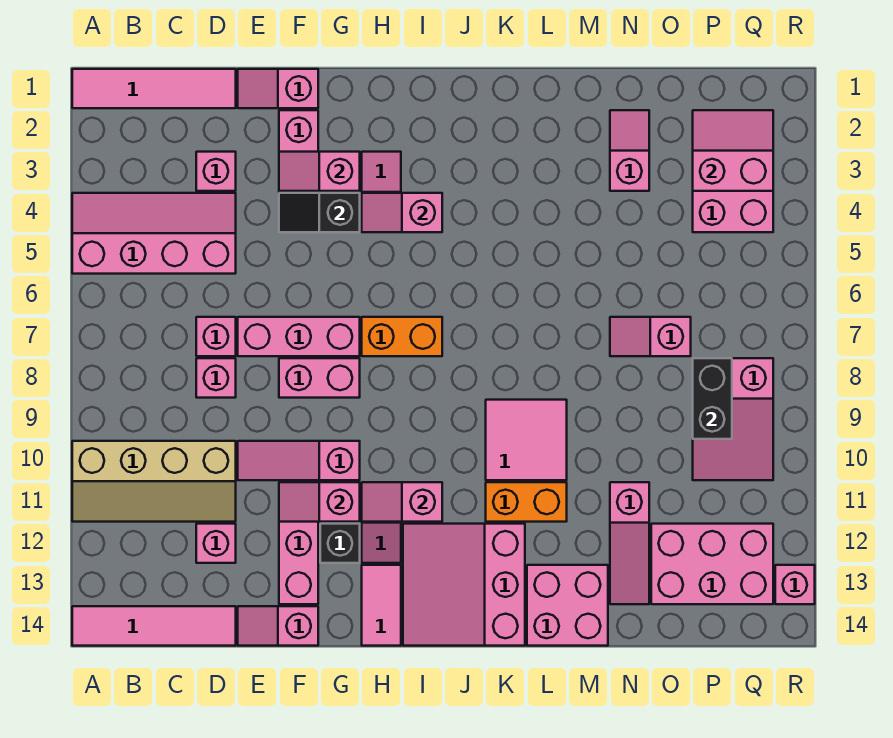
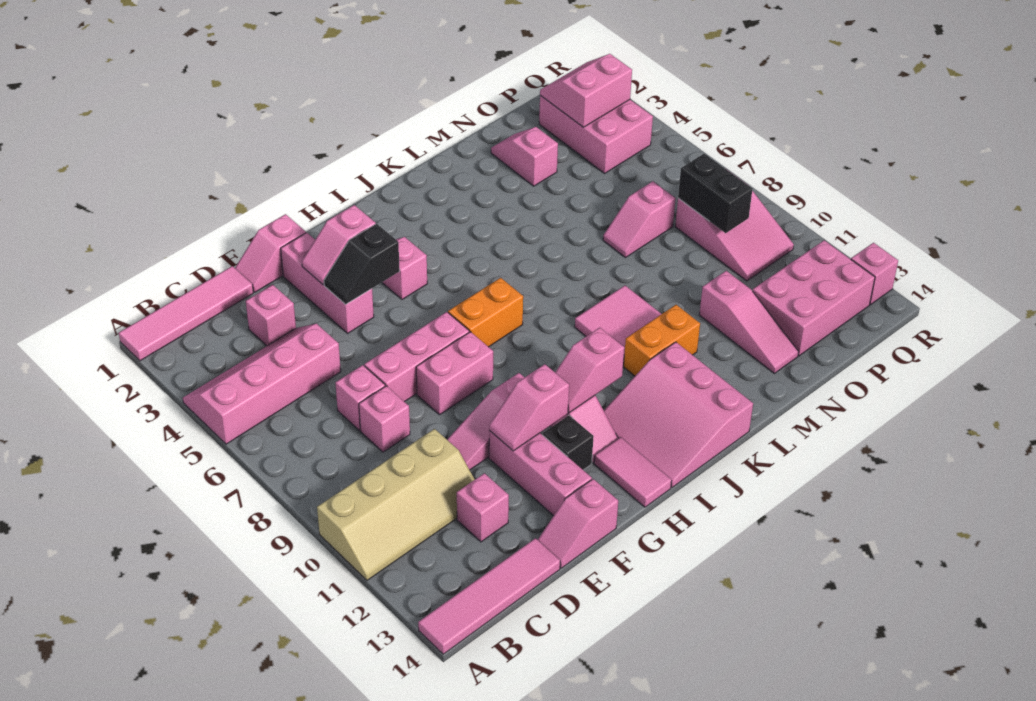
pink 1x2 slope [362,193,442,232] -> none
pink 2x2 brick [527,565,608,646] -> none

